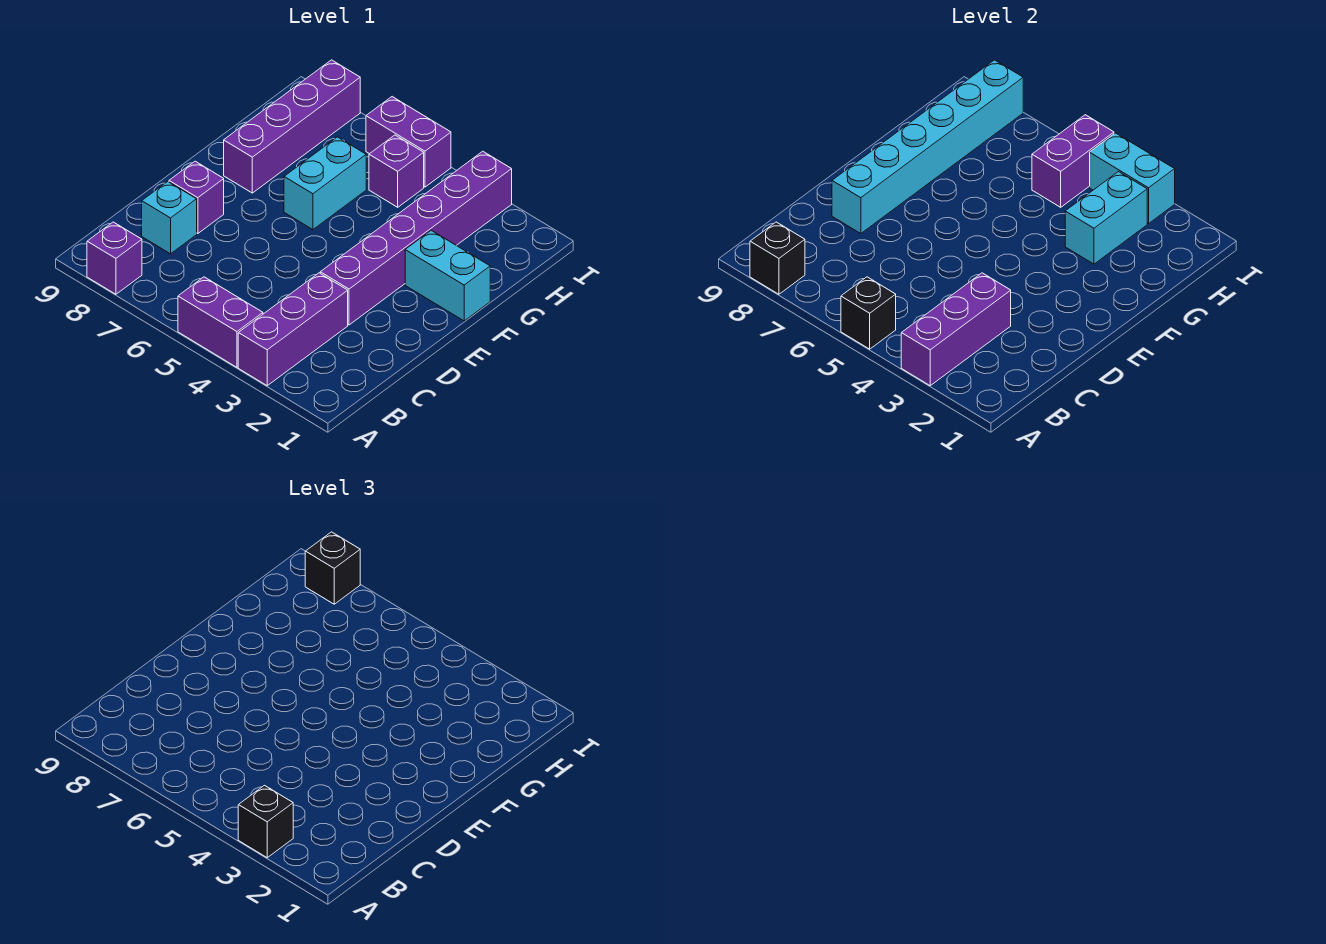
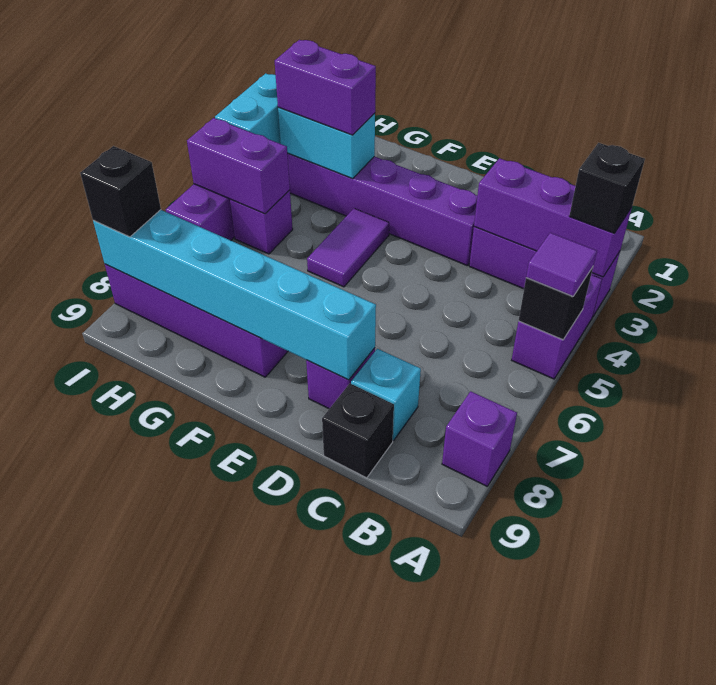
none -> purple 1x1 tile [526,233,597,296]
black 1x1 brick [750,222,805,294] -> black 1x1 brick moved to [322,384,394,478]
cyan 1x2 brick [405,230,490,321] -> none
none -> purple 1x2 tile [307,208,389,287]
cyan 1x2 brick [284,137,366,230] -> none
none -> purple 1x2 brick [275,40,376,135]

